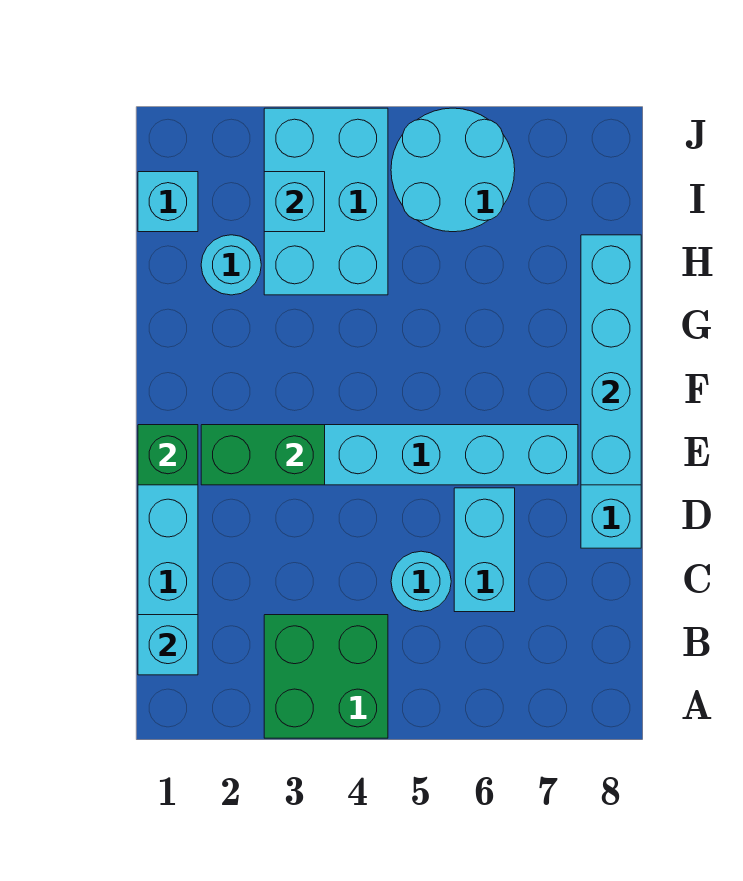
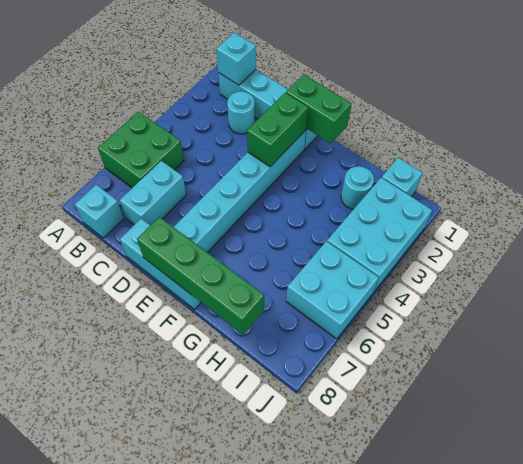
green 2x2 brick [264,615,388,738] -> green 2x2 brick moved to [98,112,184,188]
cyan 1x1 round brick [391,551,451,612] -> cyan 1x1 round brick moved to [227,91,255,134]
cyan 1x2 brick [454,488,515,612] -> cyan 1x2 brick turned to [120,161,186,225]
green 1x1 brick [138,425,198,485] -> green 1x2 brick [286,74,352,144]
cyan 1x4 brick [581,235,641,485] -> green 1x4 brick [137,217,264,335]
cyan 2x3 brick [264,108,388,295] -> cyan 2x3 brick turned to [327,178,432,291]
cyan 1x1 brick [264,172,325,232] -> cyan 1x1 brick moved to [75,185,124,238]
cyan 2x2 round brick [391,108,515,232] -> cyan 2x2 brick [286,241,379,339]

